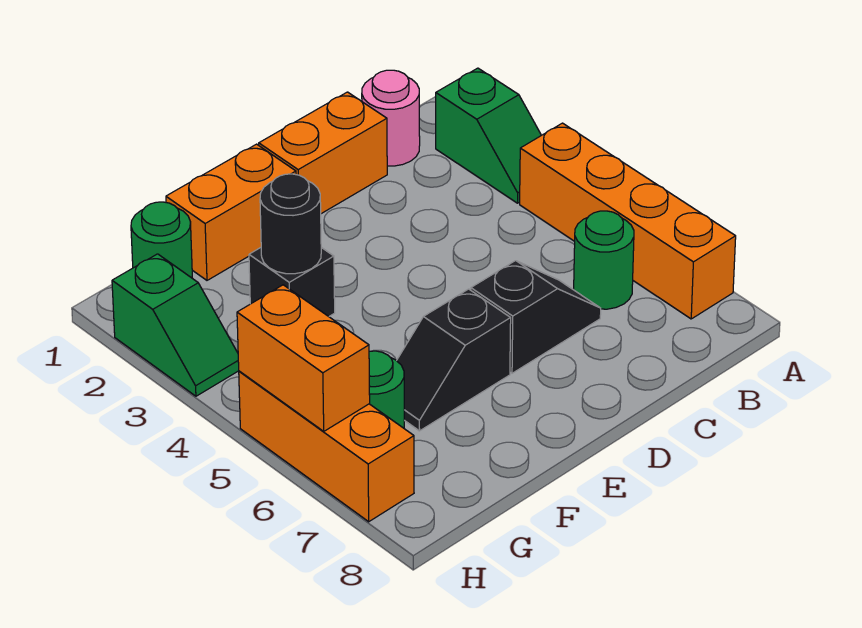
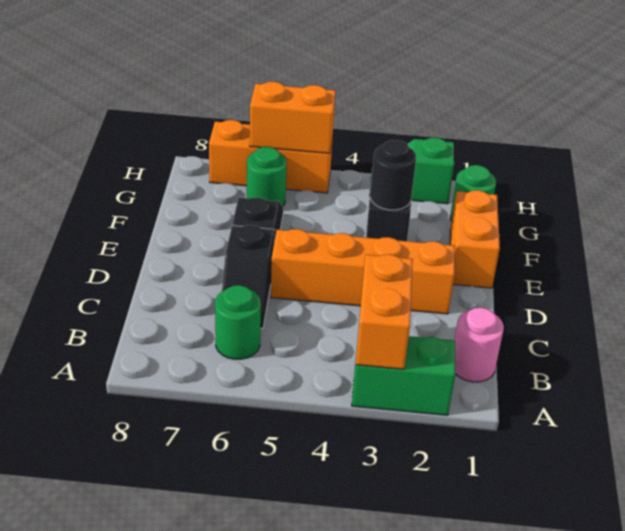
green 1x2 slope [436,68,541,203] -> green 1x2 brick [352,336,455,415]
orange 1x4 brick [520,123,736,319] -> orange 1x4 brick moved to [271,229,455,314]
orange 1x2 brick [259,92,387,214] -> orange 1x2 brick moved to [356,254,413,369]

